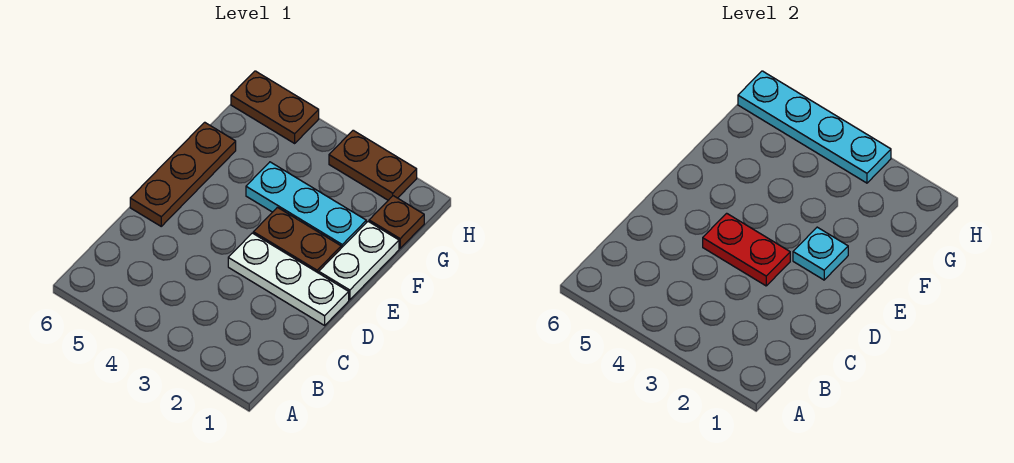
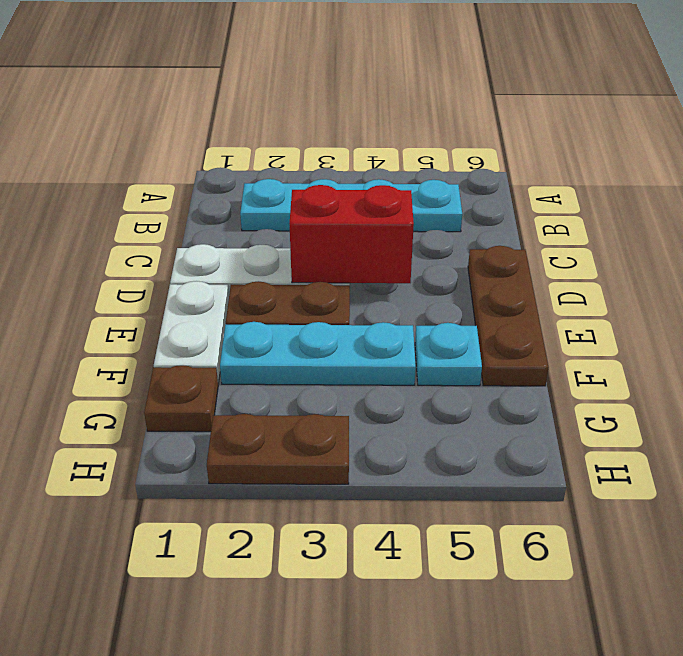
red 1x2 plate [703,213,790,286] -> red 1x2 brick [290,185,414,283]
cyan 1x1 plate [793,227,848,280] -> cyan 1x1 plate moved to [415,323,482,386]
cyan 1x4 plate [738,71,891,183] -> cyan 1x4 plate moved to [240,179,462,232]
brown 1x2 plate [231,71,319,143] -> none

